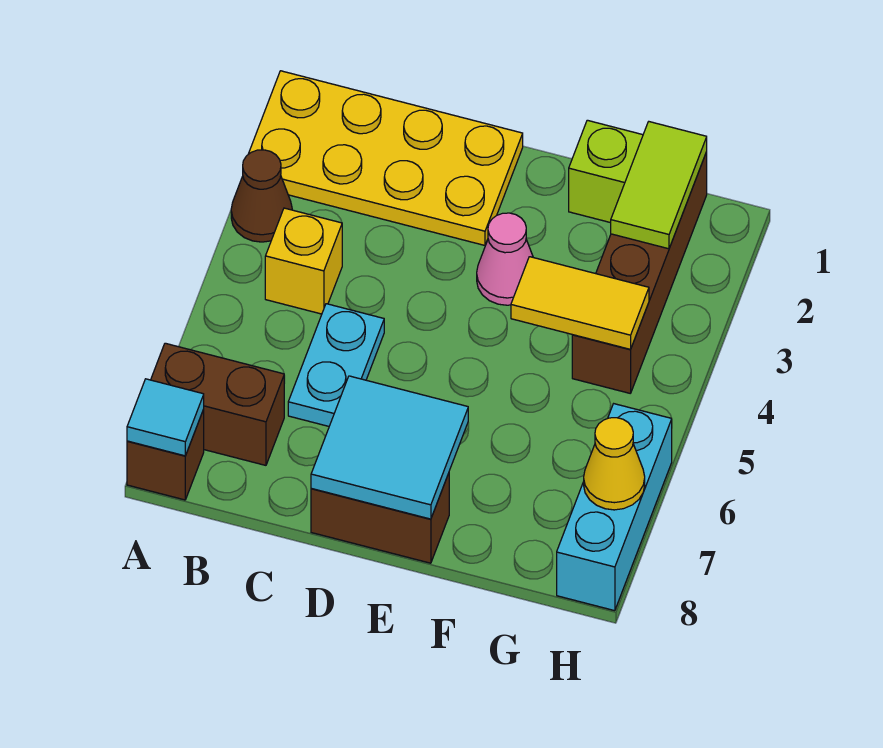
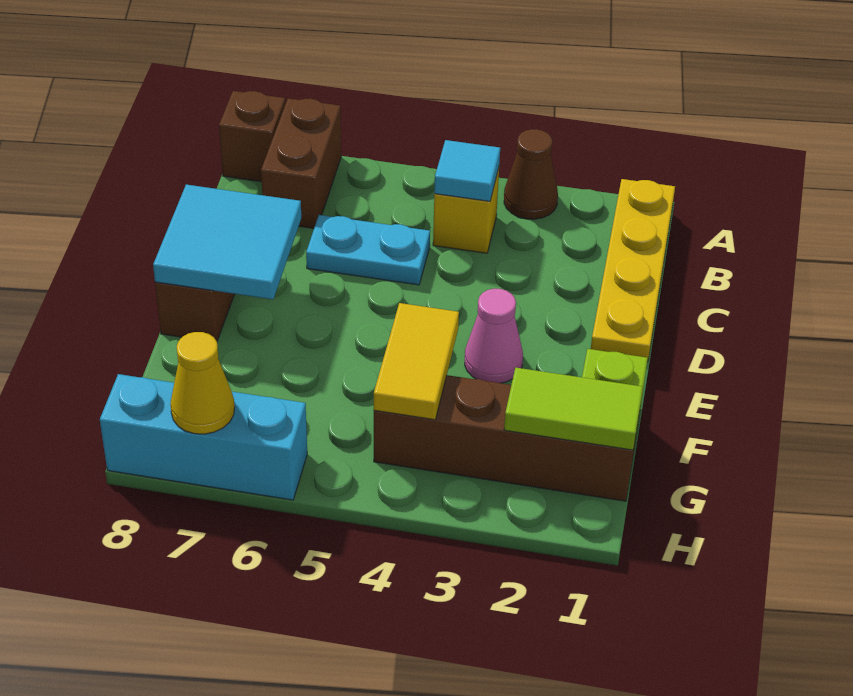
yellow 2x4 plate [249,71,523,245] -> yellow 1x4 plate [591,179,675,362]
cyan 1x1 tile [127,379,204,456] -> cyan 1x1 tile moved to [434,140,500,201]

